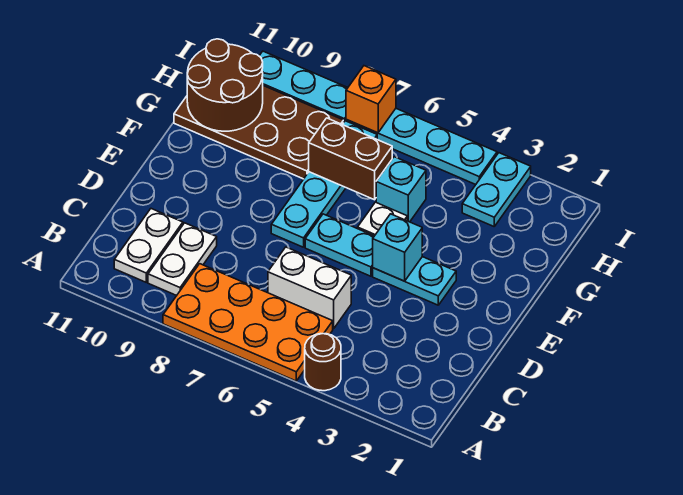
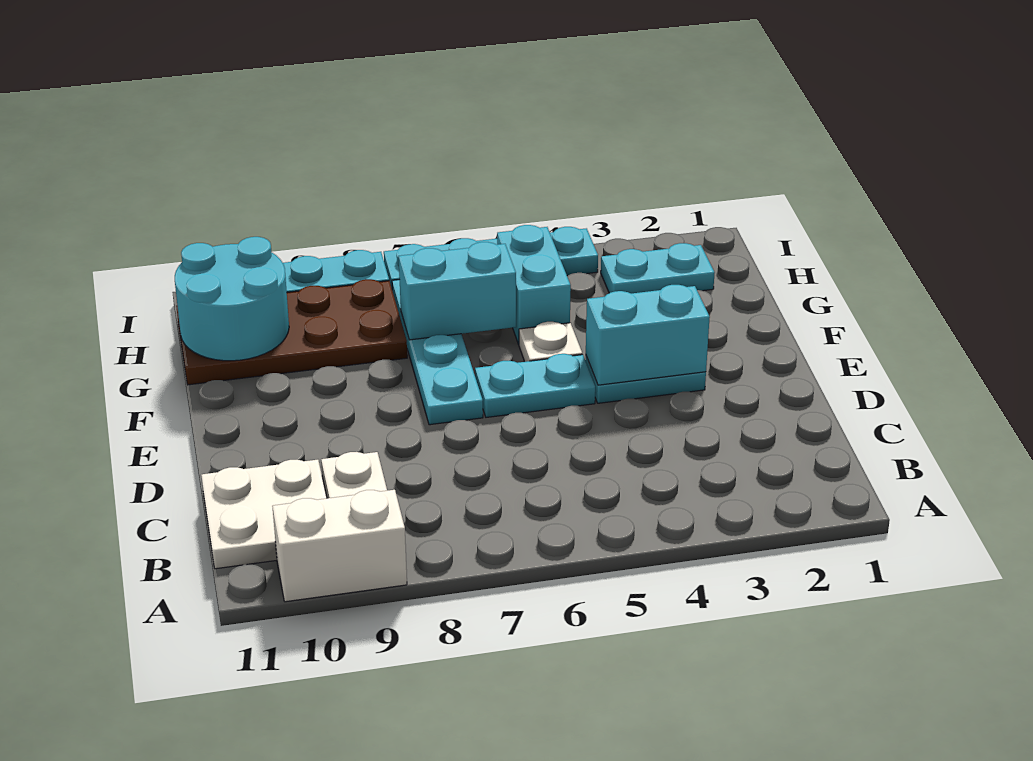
brown 1x1 round brick [305,334,341,391] -> none
orange 2x4 plate [163,264,333,381] -> none
white 1x2 plate [114,209,183,282] -> white 2x2 plate [201,460,327,569]
white 1x2 brick [268,247,351,329] -> white 1x2 brick moved to [272,490,407,602]
cyan 1x1 brick [373,214,422,281] -> cyan 1x2 brick [586,285,710,385]
cyan 1x1 brick [376,157,426,222] -> cyan 1x2 brick [497,225,571,344]
brown 1x2 brick [309,118,392,200] -> cyan 1x2 brick [399,242,516,340]
brown 2x2 round brick [187,39,263,131] -> cyan 2x2 round brick [175,237,289,361]
cyan 1x2 plate [462,153,531,226] -> cyan 1x2 plate turned to [601,243,715,294]
orange 1x1 brick [346,66,396,133] -> none

